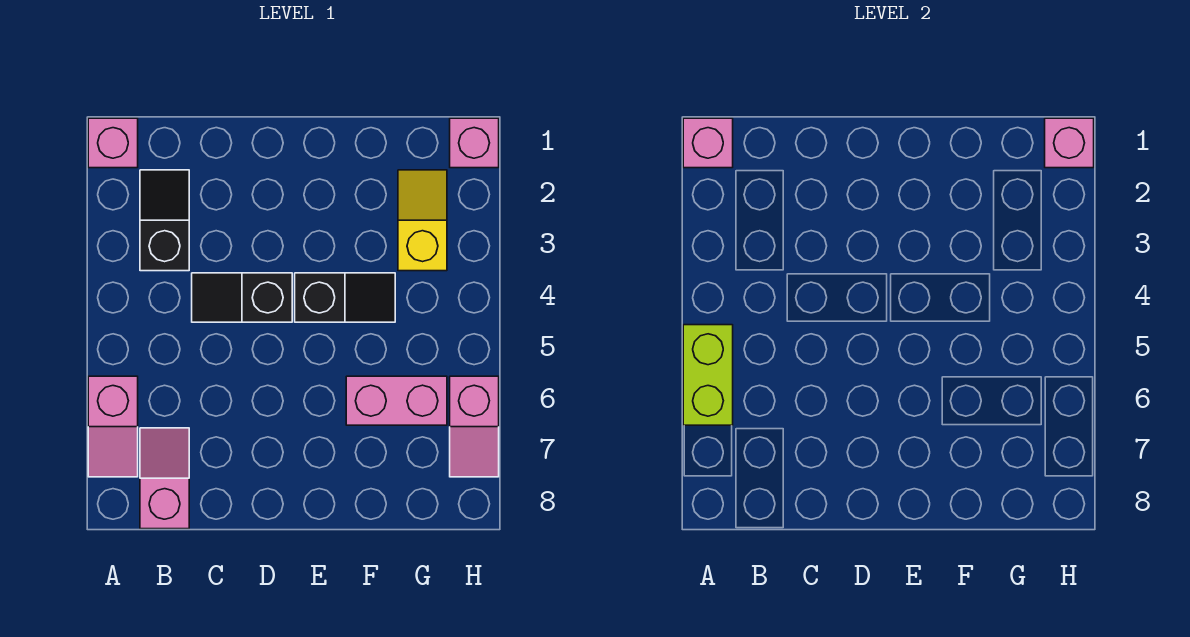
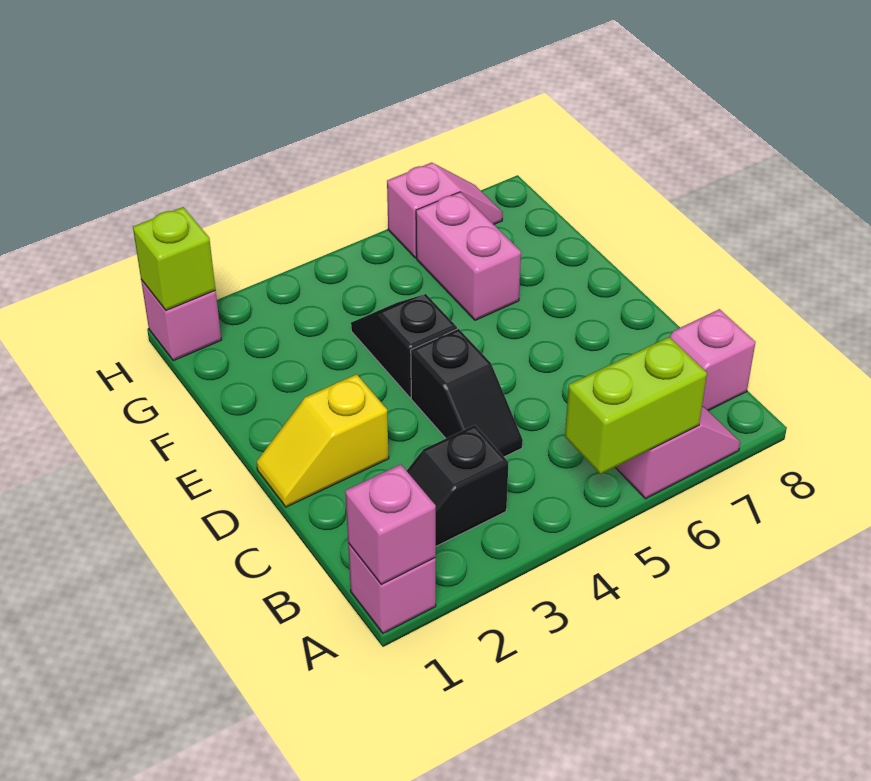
yellow 1x2 slope [398,170,447,271] -> yellow 1x2 slope moved to [257,374,389,507]
pink 1x1 brick [1045,118,1094,168] -> lime 1x1 brick [133,207,216,310]

